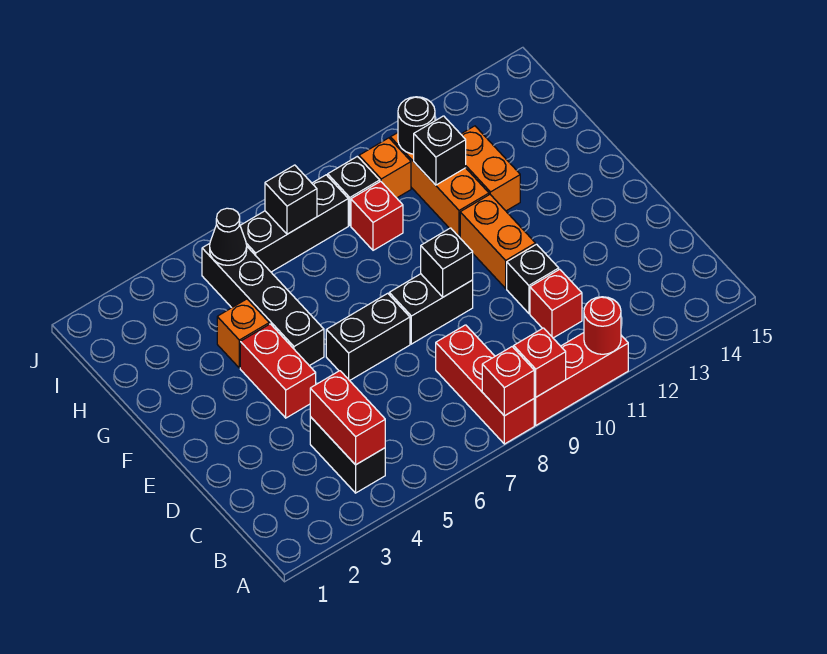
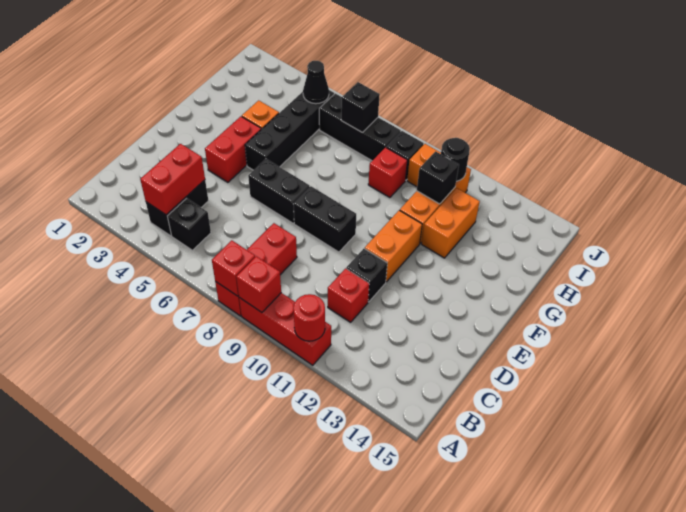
black 1x1 brick [421,228,473,297] -> black 1x1 brick moved to [168,198,211,250]

